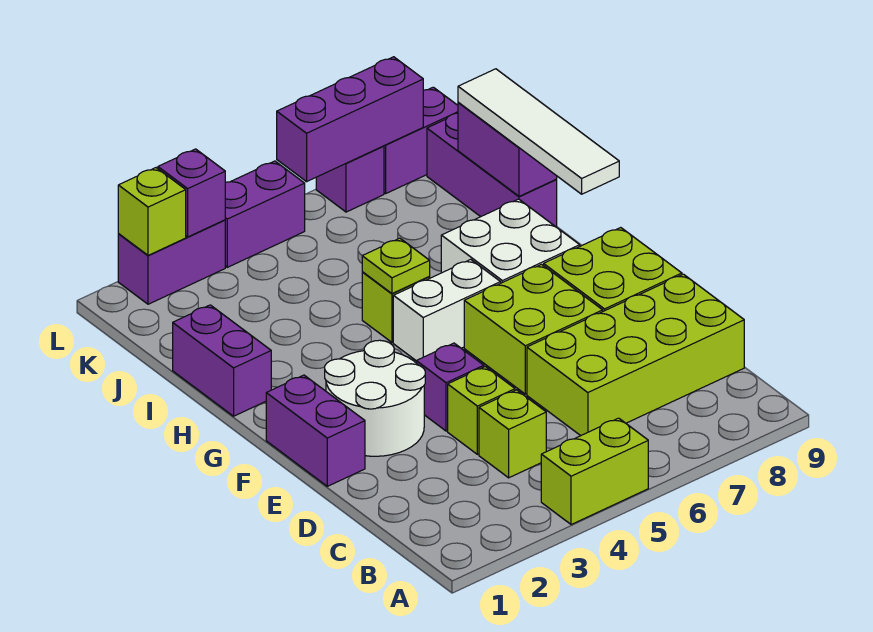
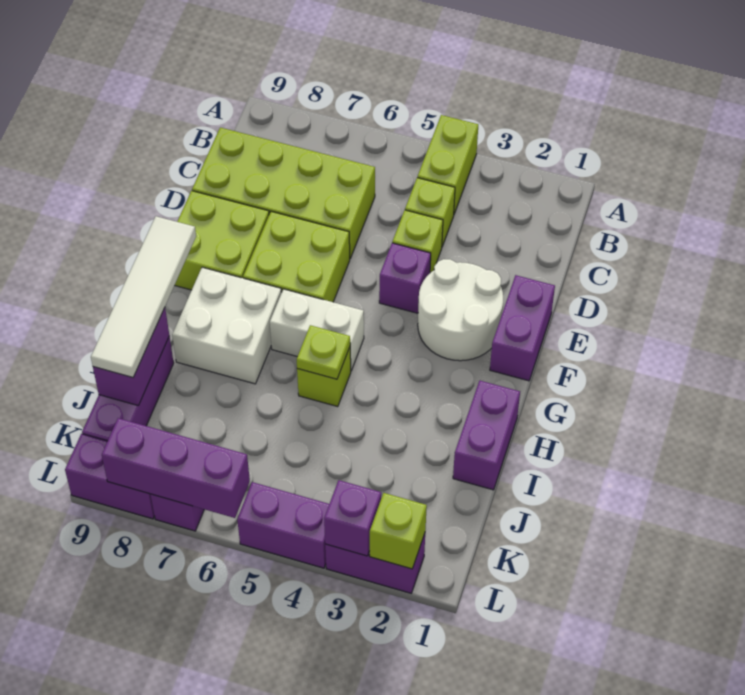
lime 1x2 brick [541,418,648,525] -> lime 1x2 brick turned to [417,115,478,214]

